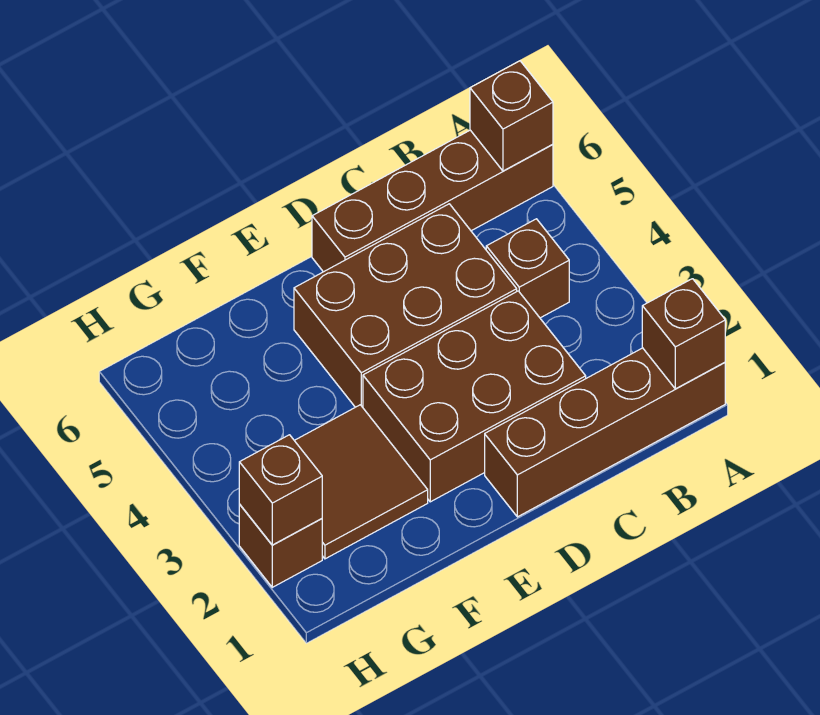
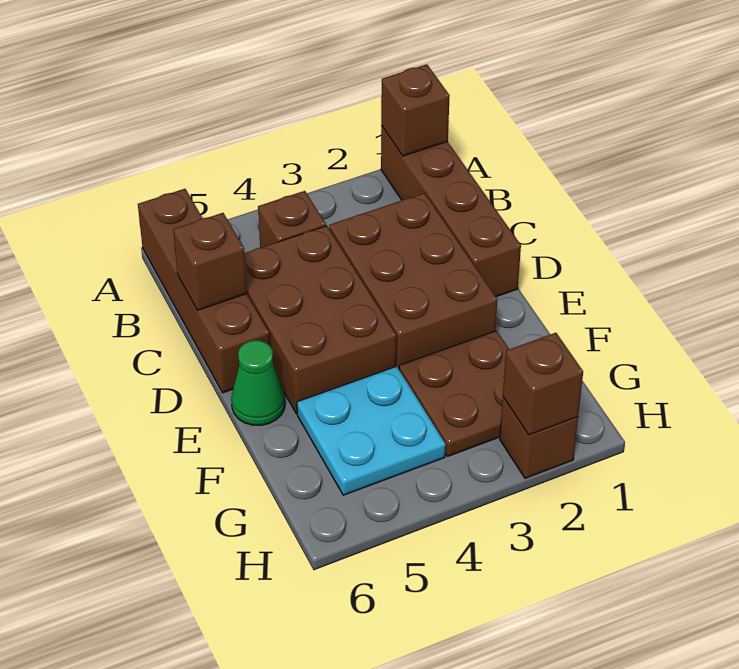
brown 1x1 brick [470,61,553,171] -> brown 1x1 brick moved to [173,213,247,310]
none -> green 1x1 cone [231,340,285,425]
brown 2x2 tile [294,405,428,559] -> brown 2x2 plate [399,331,509,457]
none -> cyan 2x2 plate [297,366,446,495]

